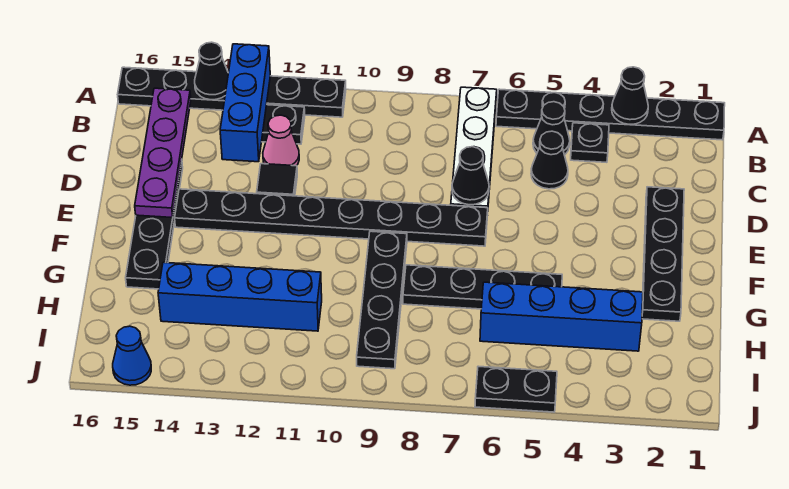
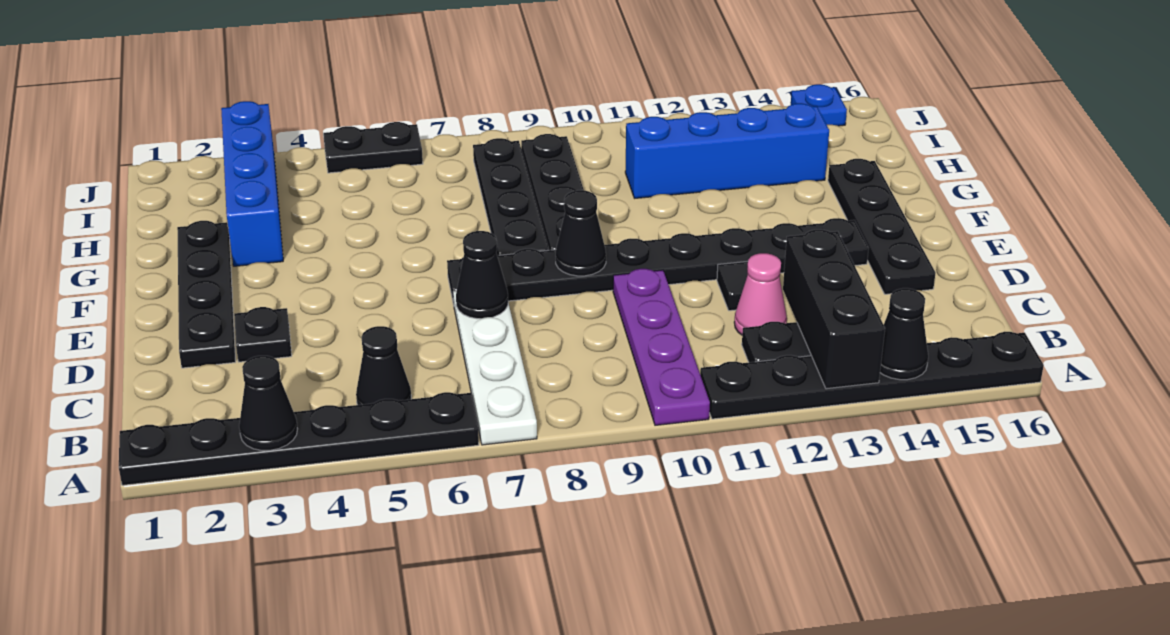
blue 1x3 brick [220,44,270,162] -> black 1x3 brick [783,230,885,389]
black 1x1 plate [571,123,609,162] -> black 1x1 plate moved to [234,307,292,362]
purple 1x4 plate [135,88,191,218] -> purple 1x4 plate moved to [613,269,710,425]
black 1x1 cone [531,131,568,189] -> black 1x1 cone moved to [556,190,606,276]
black 1x4 plate [403,265,562,309] -> black 1x4 plate turned to [473,138,549,255]
blue 1x4 brick [480,282,643,351] -> blue 1x4 brick turned to [221,101,283,266]
blue 1x1 cone [113,326,151,385] -> blue 1x1 plate [791,84,847,126]

